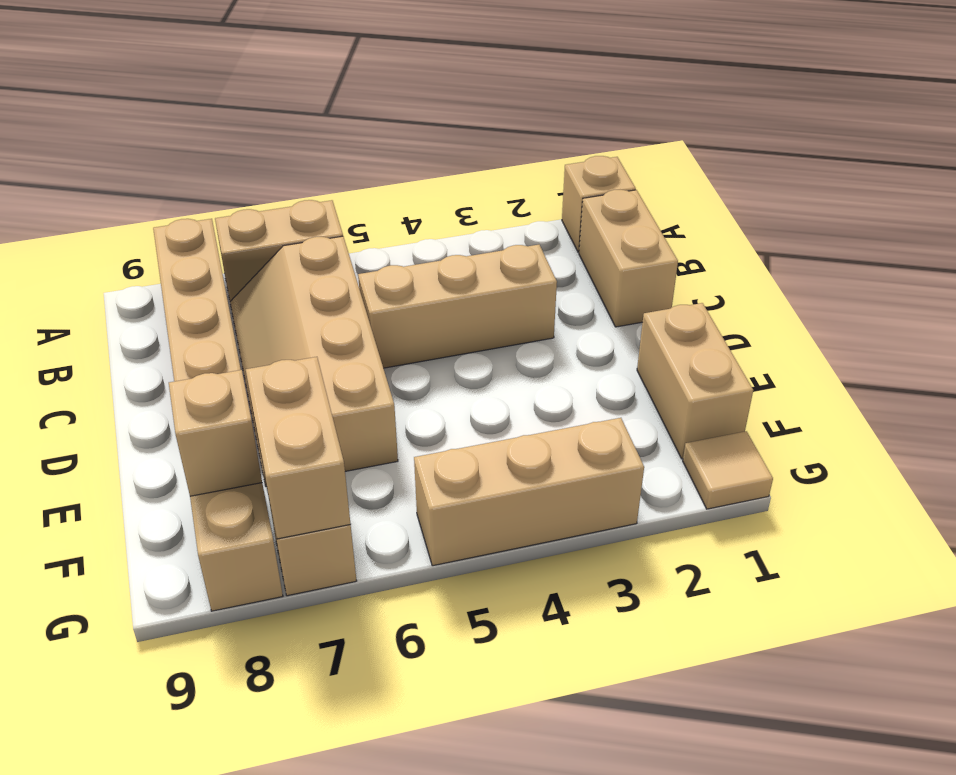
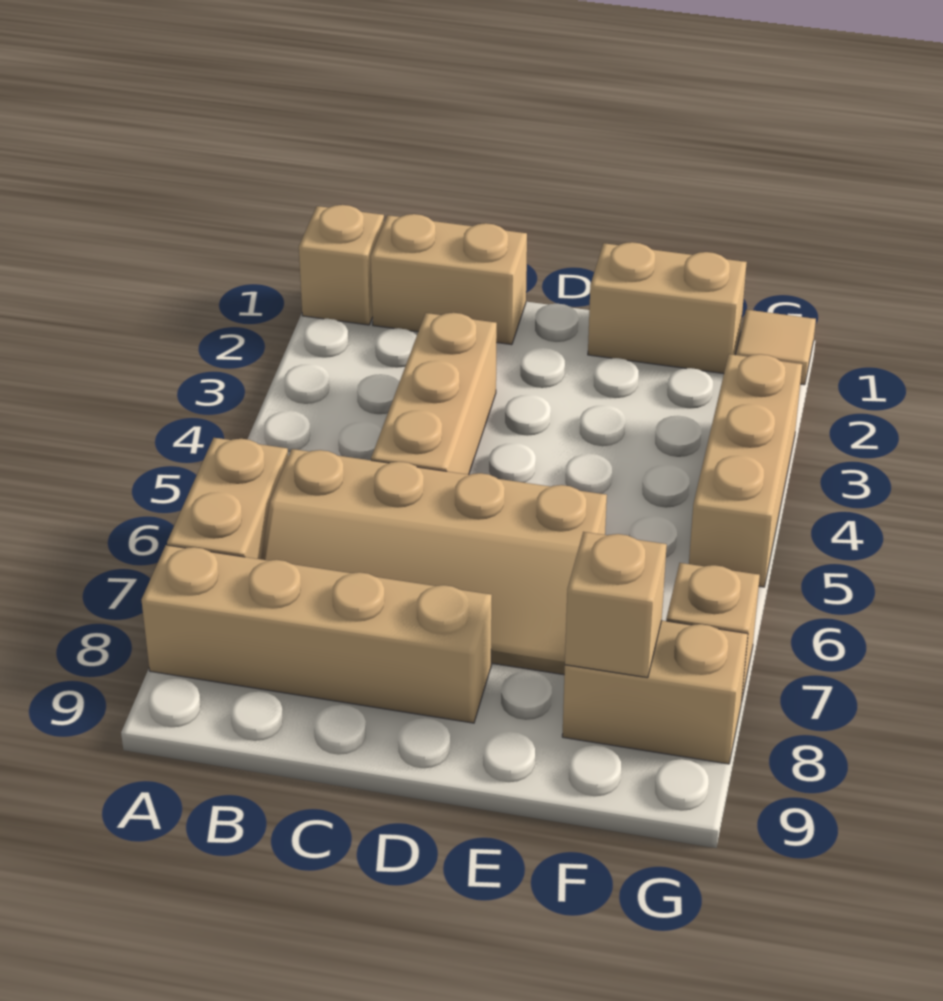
tan 1x2 brick [246,357,350,539] -> none

